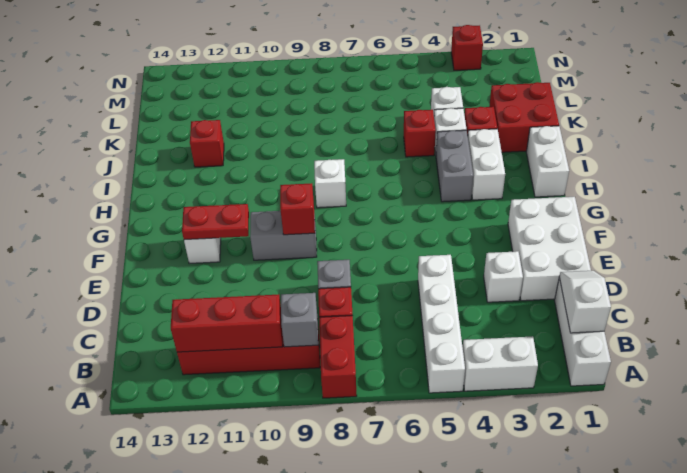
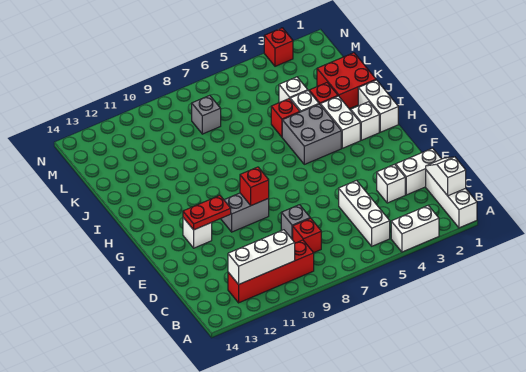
white 1x4 brick [418,255,465,393] -> white 1x3 brick [339,180,390,246]
red 1x2 brick [319,316,357,398] -> none
grey 1x1 brick [281,293,318,347] -> grey 1x1 brick moved to [192,95,221,134]
red 1x3 brick [171,295,283,352] -> white 1x3 brick [228,230,295,284]
white 2x3 brick [508,197,591,301] -> white 1x2 brick [396,148,441,195]
grey 1x2 brick [436,130,473,202] -> grey 2x2 brick [282,104,341,164]
white 1x1 brick [314,159,346,208] -> white 1x1 brick moved to [351,102,379,140]
red 1x1 brick [190,120,224,167] -> none

